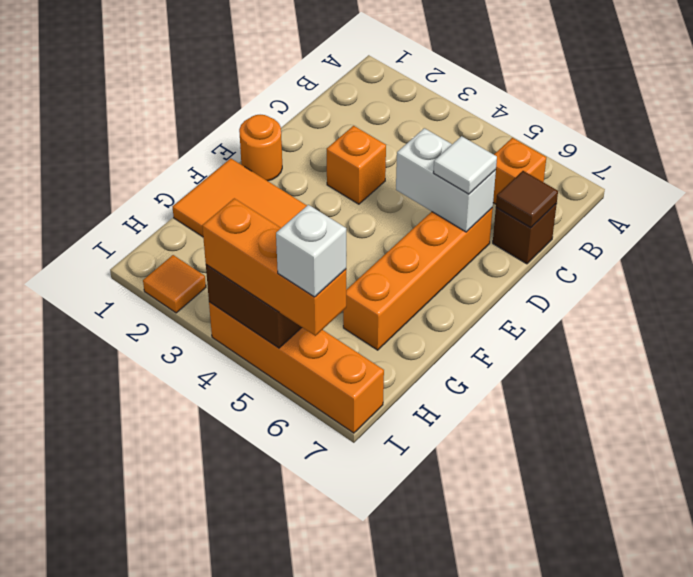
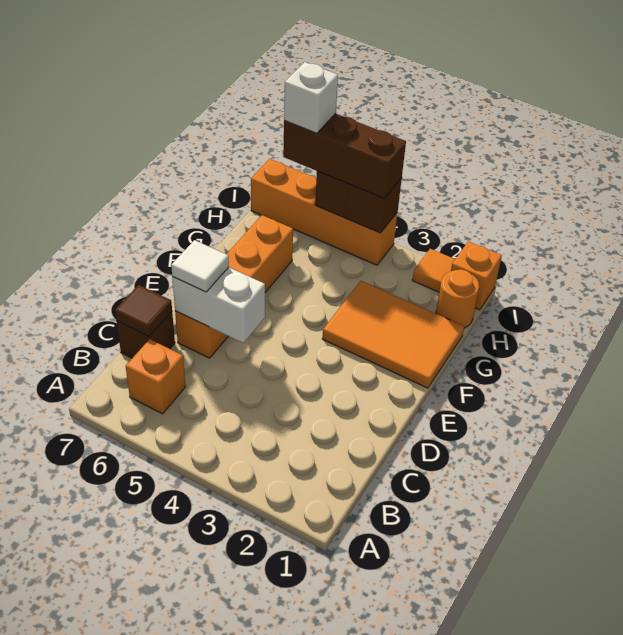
orange 1x1 brick [327,126,386,204] -> orange 1x1 brick moved to [451,241,502,310]
orange 1x1 round brick [239,115,282,181] -> orange 1x1 round brick moved to [436,269,479,328]
orange 1x3 brick [202,198,346,336] -> brown 1x3 brick [283,113,406,199]

